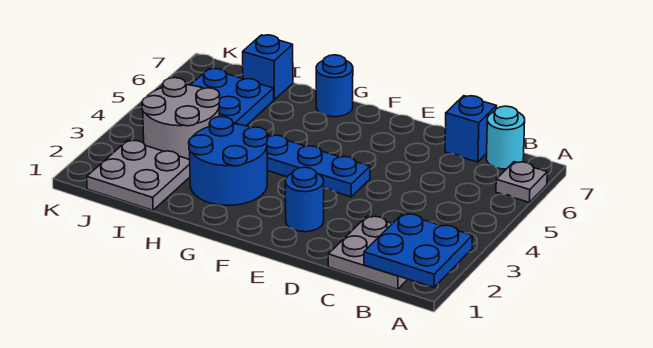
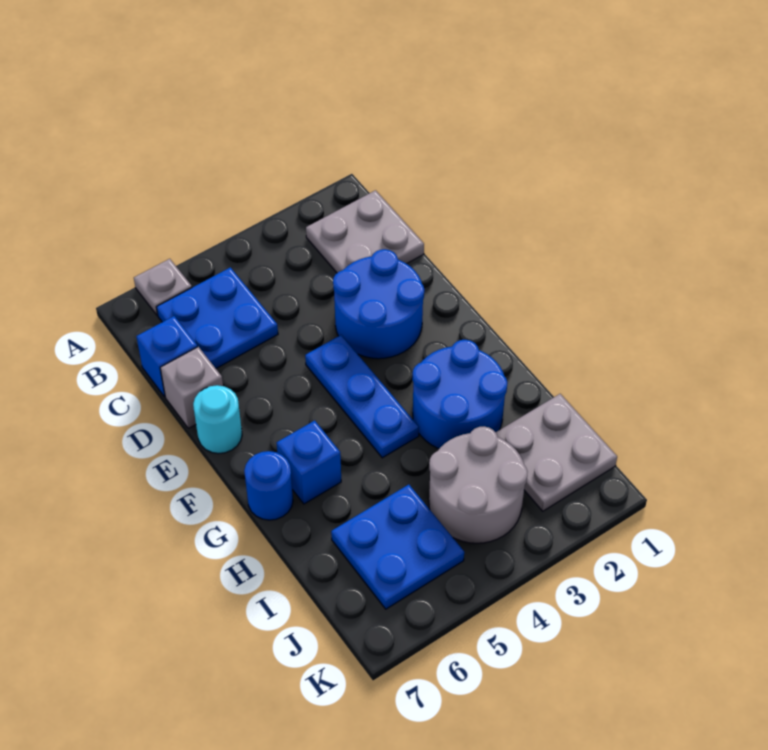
blue 2x2 plate [364,214,473,287] -> blue 2x2 plate moved to [156,267,278,368]
cyan 1x1 round brick [486,106,525,169] -> cyan 1x1 round brick moved to [193,385,242,454]
none -> grey 1x1 brick [160,347,223,428]
blue 1x1 round brick [285,167,324,232] -> blue 2x2 round brick [333,249,424,359]
blue 1x1 brick [243,35,293,100] -> blue 1x1 brick moved to [277,420,341,504]

